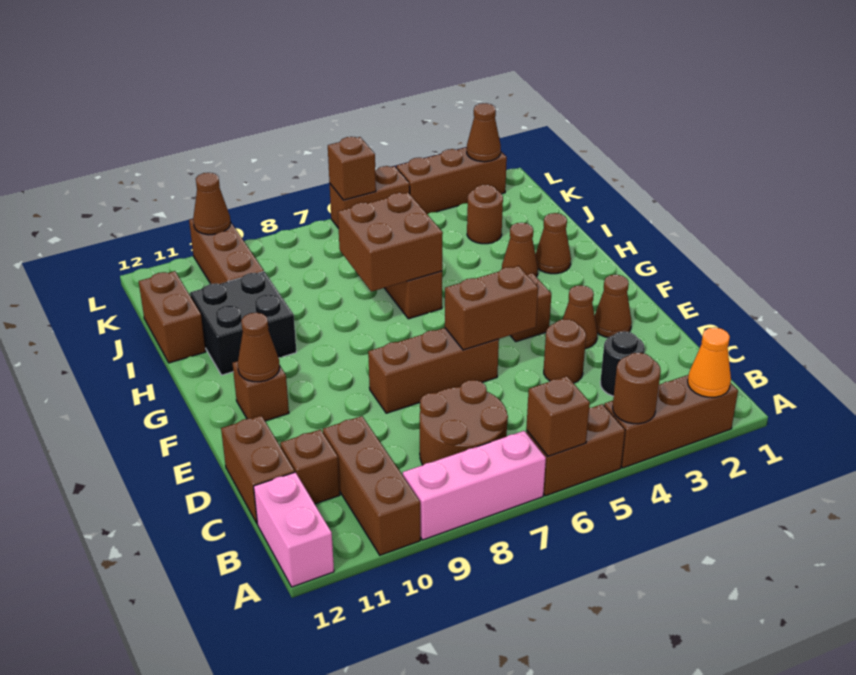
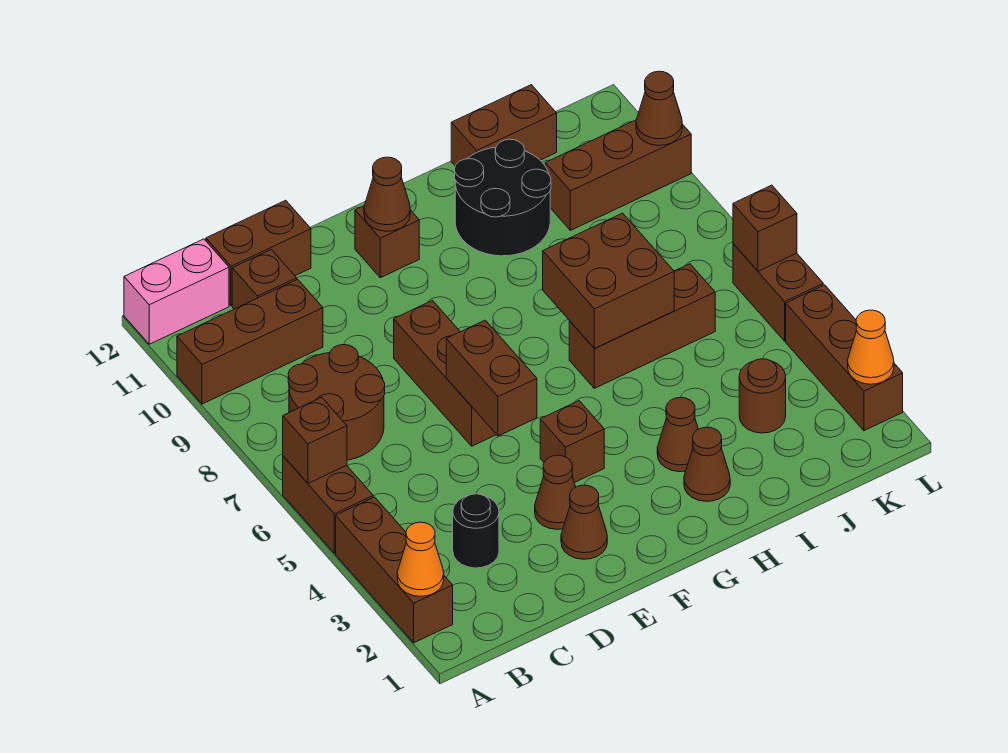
brown 1x1 round brick [613,353,661,424] -> none
pink 1x3 brick [403,431,546,540] -> none
brown 1x1 round brick [544,319,586,383] -> none
black 2x2 brick [190,272,296,375] -> black 2x2 round brick [455,139,551,256]
brown 1x1 cone [467,103,501,162] -> orange 1x1 cone [848,310,894,384]

